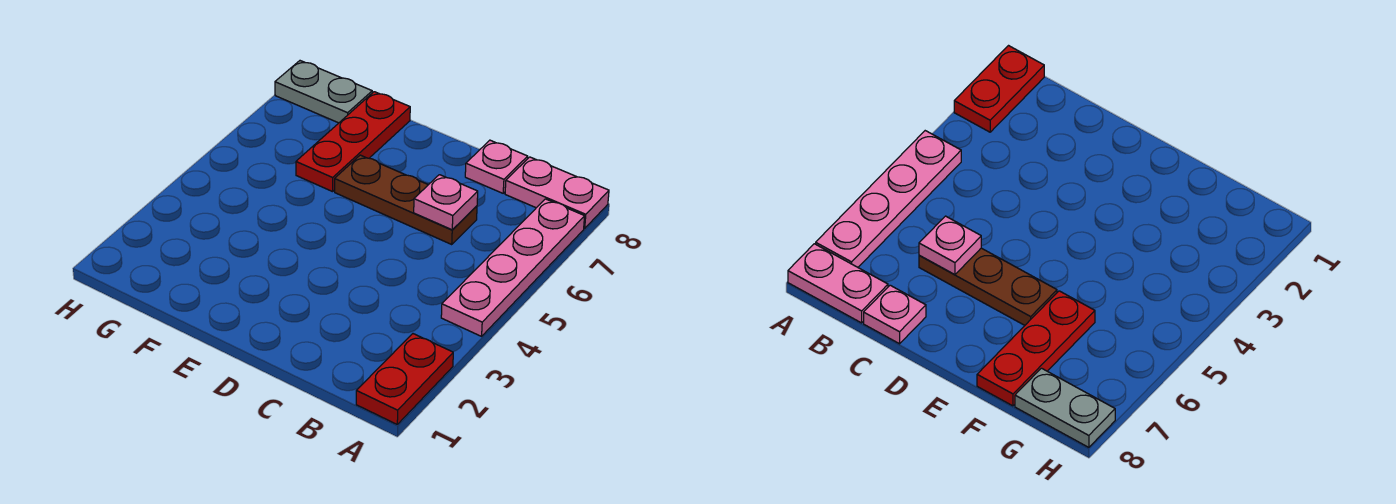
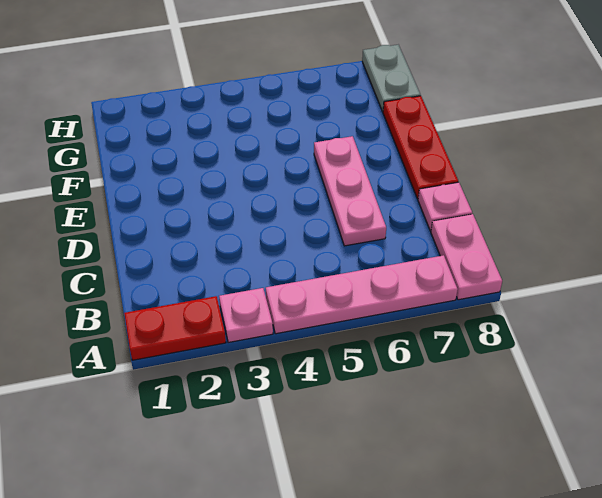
brown 1x3 plate [335,155,477,244] -> pink 1x3 plate [314,136,386,246]
pink 1x1 plate [414,175,478,230] -> pink 1x1 plate moved to [219,288,273,343]
red 1x3 plate [296,92,410,192] -> red 1x3 plate turned to [383,96,458,199]

